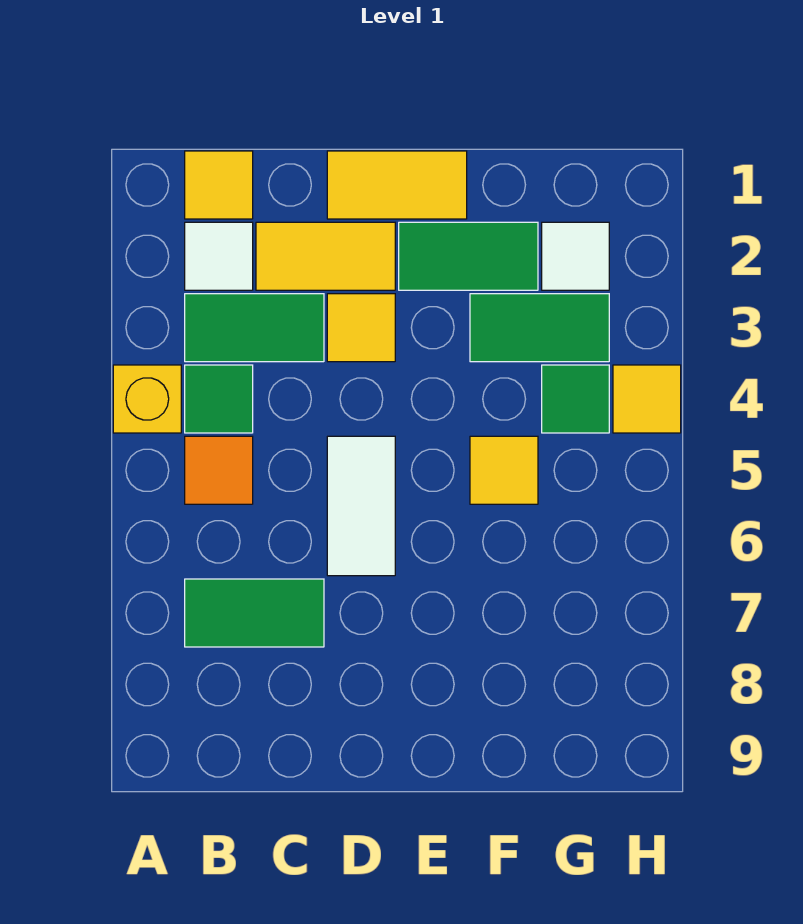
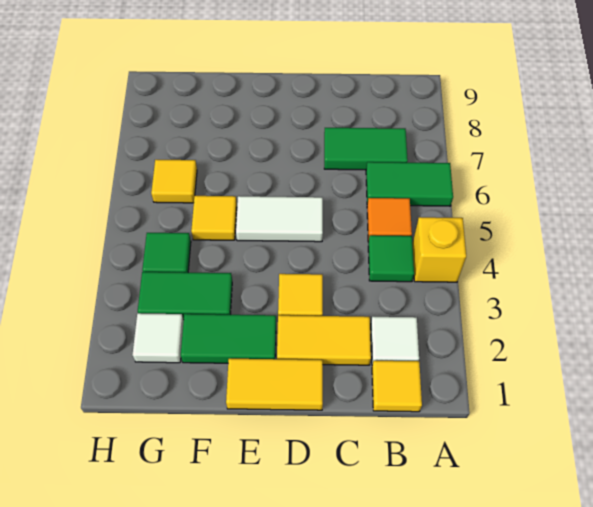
green 1x2 tile [185,294,324,362] -> green 1x2 tile moved to [366,162,453,206]
white 1x2 tile [327,436,395,576] -> white 1x2 tile turned to [236,196,323,242]
yellow 1x1 tile [613,365,681,433] -> yellow 1x1 tile moved to [151,160,197,203]

